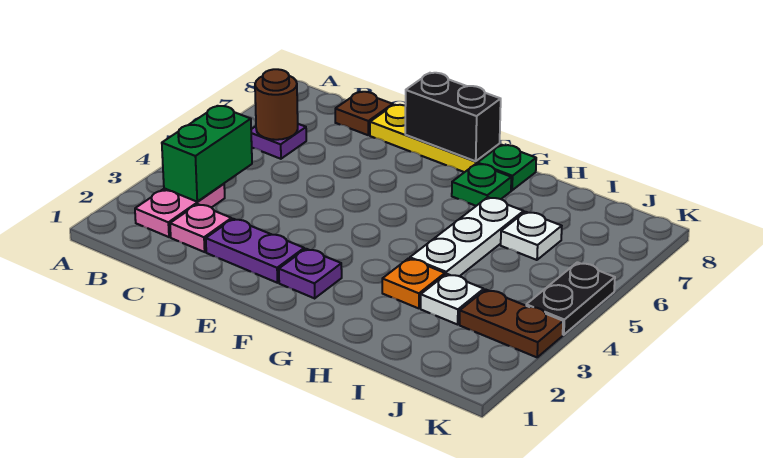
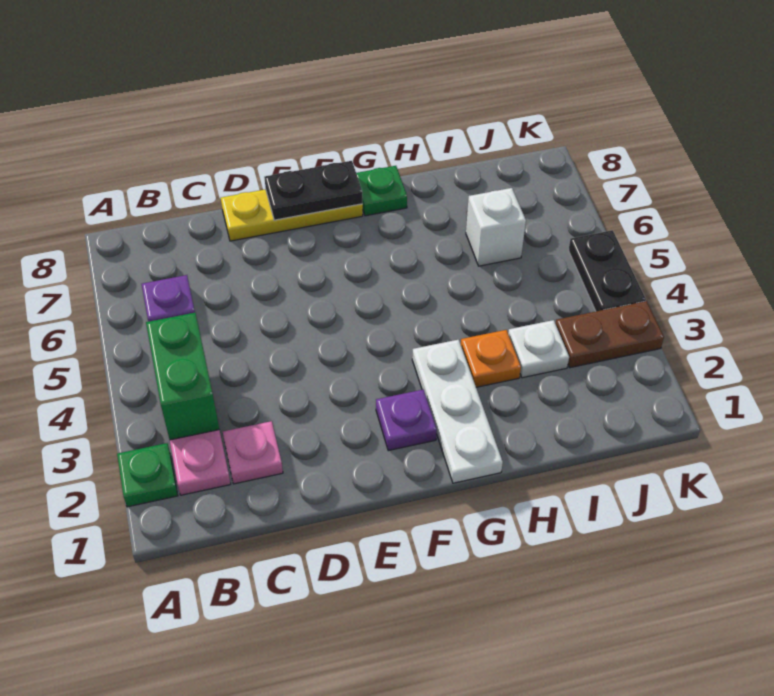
brown 1x1 round brick [255,69,298,140] -> none
brown 1x1 plate [335,92,393,135] -> none
purple 1x2 plate [206,219,304,283] -> none
black 1x2 brick [405,73,501,161] -> black 1x2 plate [264,161,363,220]
green 1x1 plate [452,164,511,206] -> green 1x1 plate moved to [117,443,178,507]
white 1x3 plate [410,197,524,276] -> white 1x3 plate moved to [412,340,503,483]
white 1x1 plate [501,212,562,260] -> white 1x1 brick [466,188,526,266]

